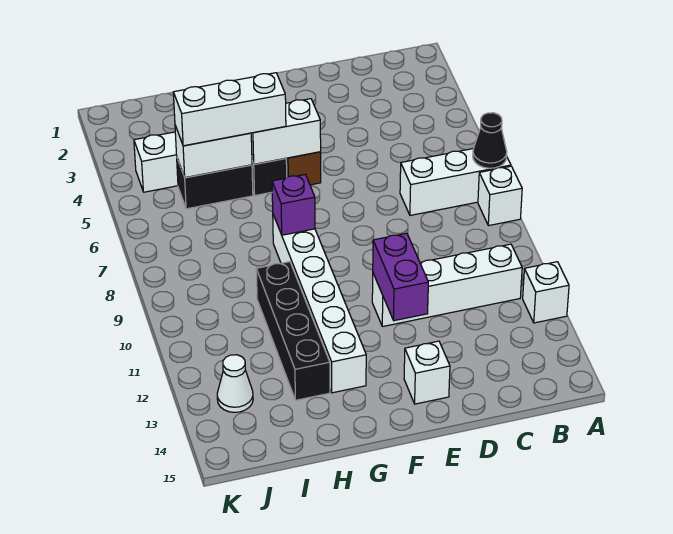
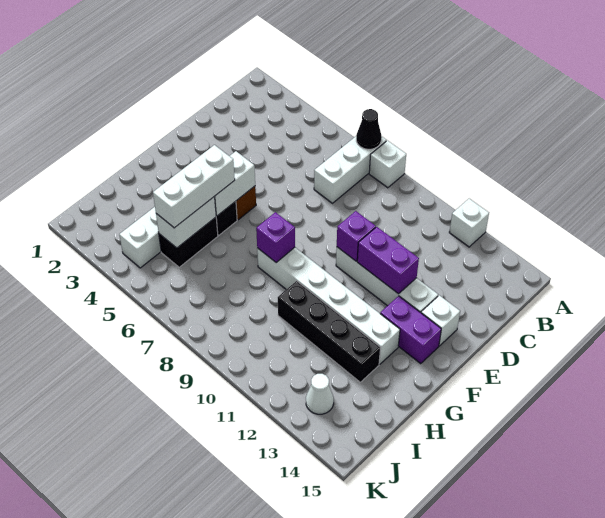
white 1x4 brick [372,244,522,327] -> white 1x4 brick turned to [336,247,438,313]
none -> purple 1x1 brick [337,211,376,261]
none -> purple 1x2 brick [380,296,441,363]

